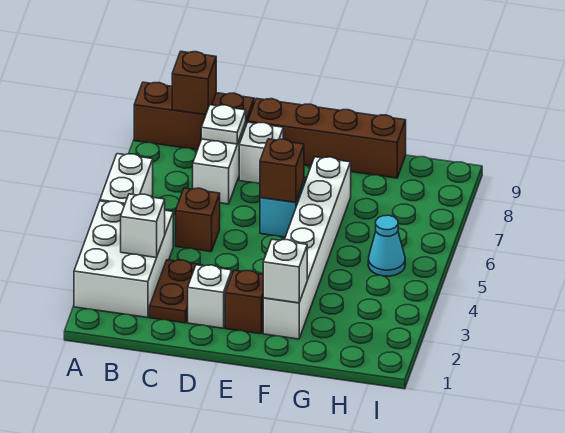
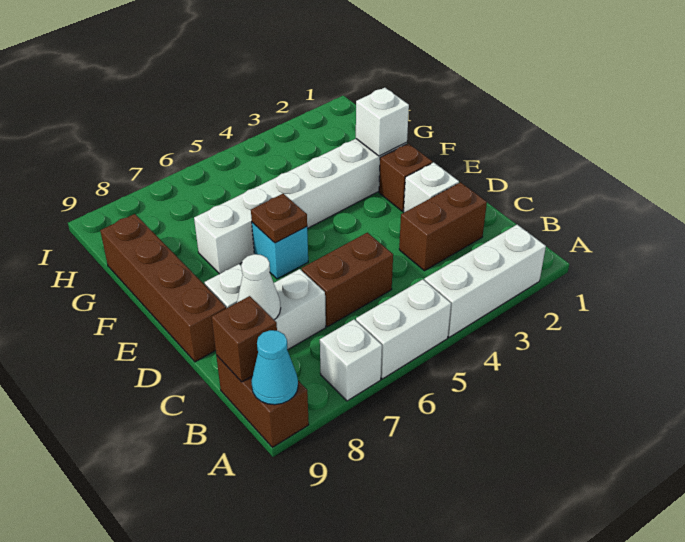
white 2x3 brick [74,201,173,318] -> white 1x3 brick [424,225,546,337]
brown 1x3 brick [134,82,254,150] -> brown 1x2 brick [216,355,309,447]
white 1x1 brick [121,194,165,258] -> white 1x1 brick moved to [320,319,382,401]
brown 1x2 plate [150,260,202,323] -> brown 1x2 brick [399,182,487,271]
brown 1x1 brick [176,188,220,252] -> brown 1x2 brick [302,233,393,327]
white 1x1 plate [201,105,246,144] -> white 1x1 cone [237,254,281,320]
brown 1x1 brick [260,139,304,203] -> brown 1x1 plate [251,194,307,243]
cyan 1x1 cone [368,215,405,276] -> cyan 1x1 cone moved to [251,330,298,405]

